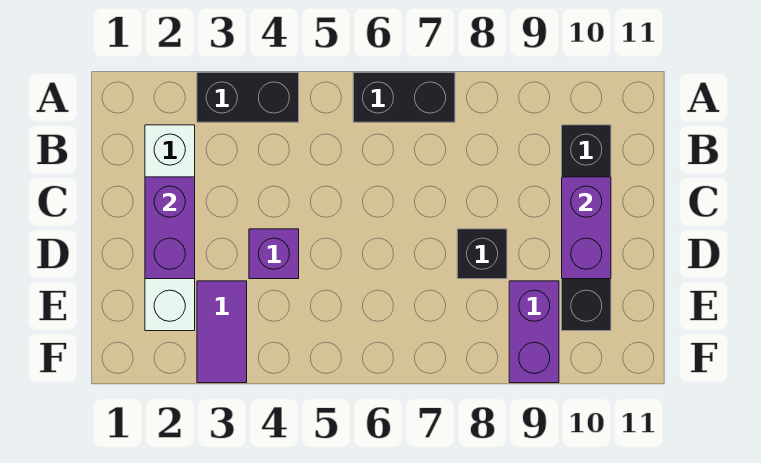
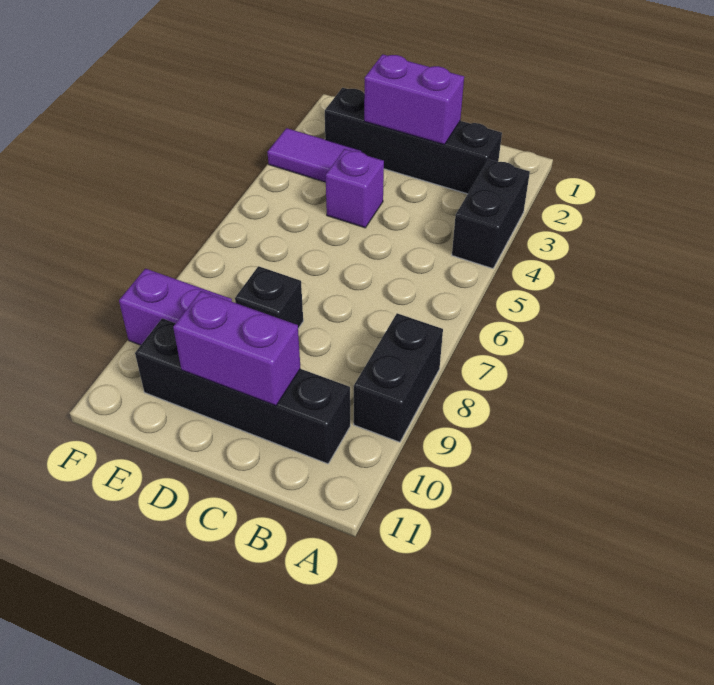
black 1x2 brick [353,73,455,122] -> black 1x2 brick moved to [354,313,443,442]
white 1x4 brick [145,125,195,331] -> black 1x4 brick [325,88,502,194]

